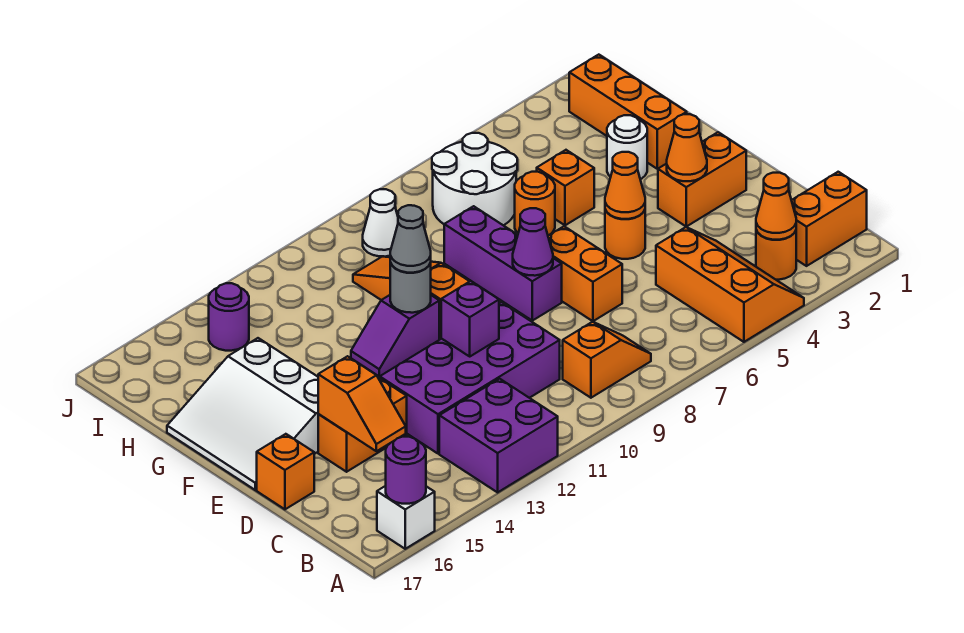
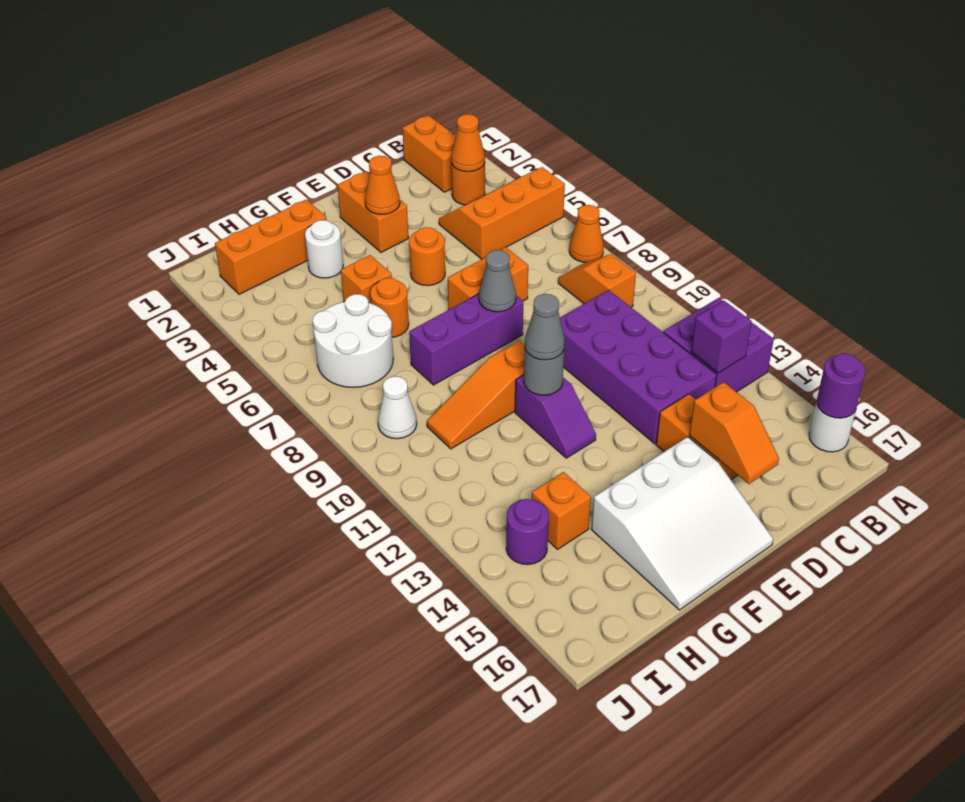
white 1x1 brick [377,486,435,549] -> white 1x1 round brick [809,401,856,452]
orange 1x2 slope [318,356,406,451] -> orange 1x2 slope turned to [689,382,779,484]
purple 1x1 brick [441,281,499,356] -> purple 1x1 brick moved to [691,301,752,373]
orange 1x1 brick [257,434,314,509] -> orange 1x1 brick moved to [532,472,591,549]
orange 1x1 cone [605,152,645,219] -> orange 1x1 cone moved to [569,205,604,262]
purple 1x1 cone [513,208,553,276] -> grey 1x1 cone [479,250,516,312]

